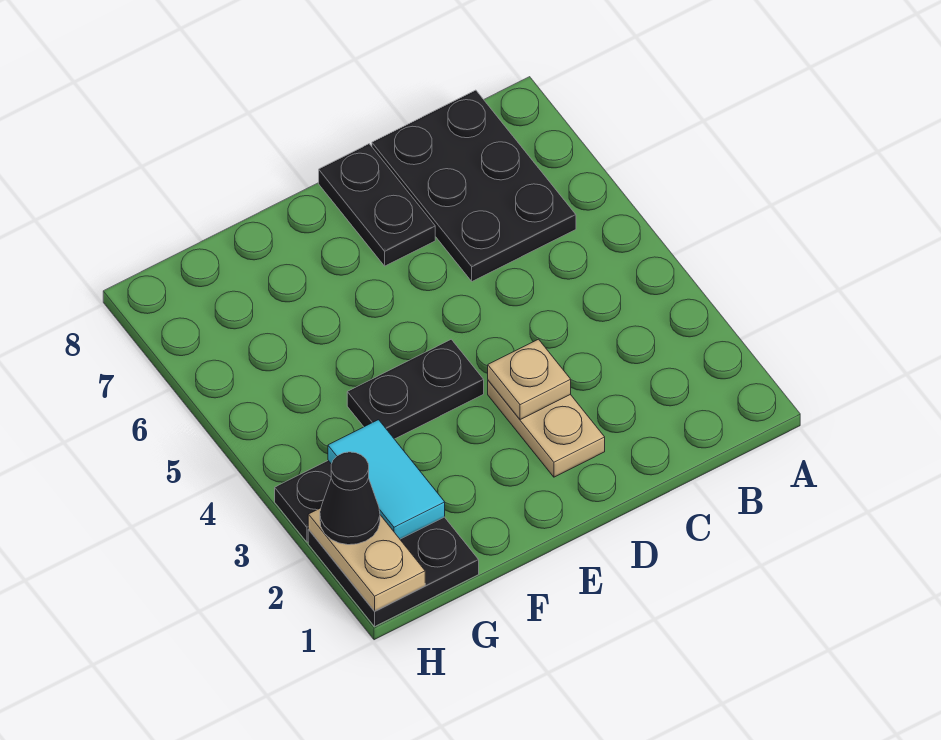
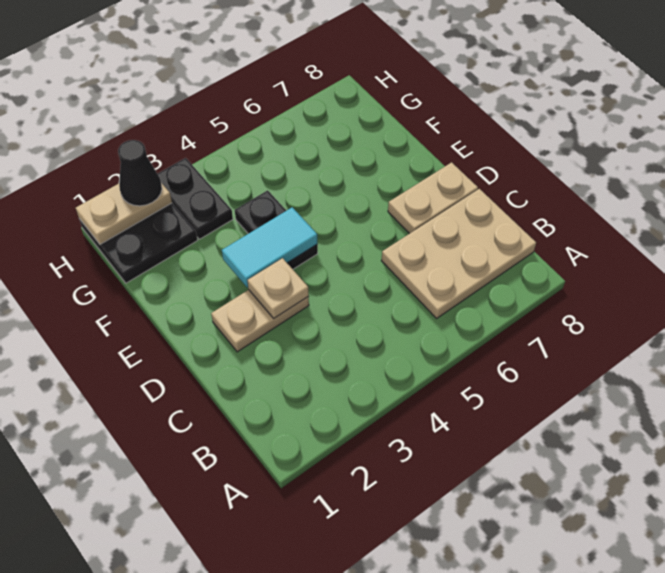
black 2x3 plate [372,90,576,281] -> tan 2x3 plate [381,189,536,318]
black 1x2 plate [319,144,435,266] -> tan 1x2 plate [388,162,478,234]
cyan 1x2 tile [328,420,445,539] -> cyan 1x2 tile moved to [222,207,318,288]

